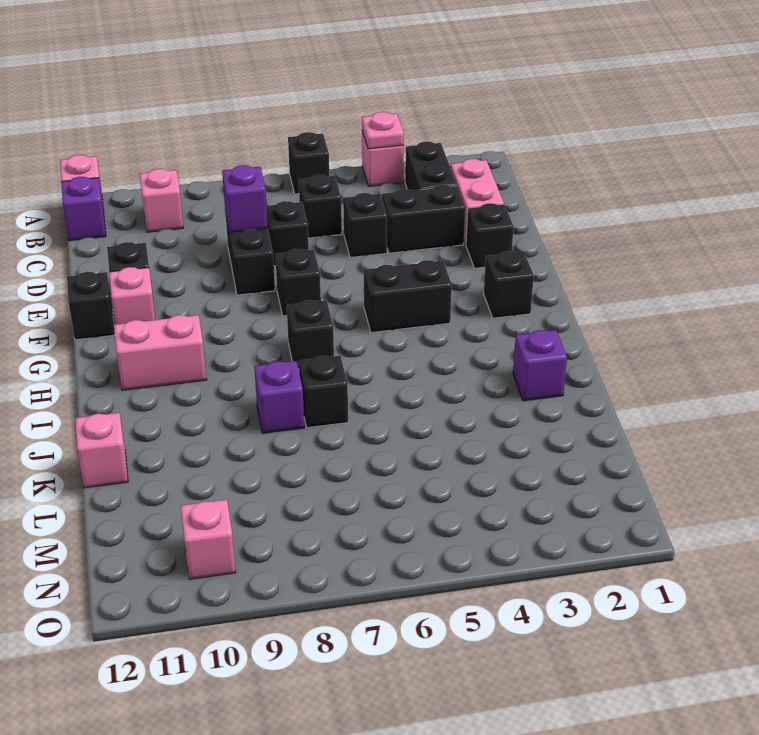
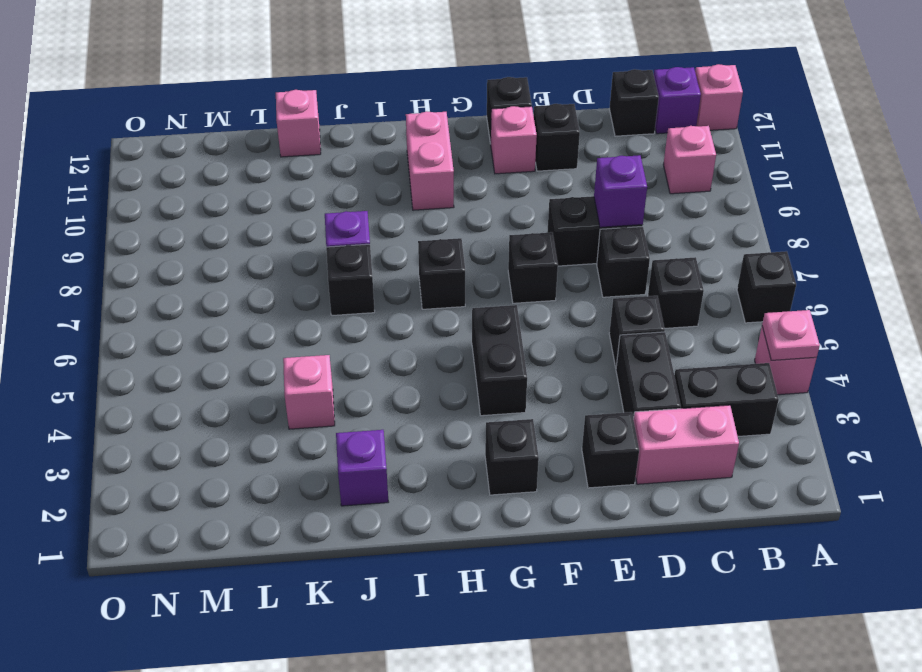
none -> black 1x1 brick [609,69,659,136]
pink 1x1 brick [181,499,236,579] -> pink 1x1 brick moved to [283,355,335,429]

